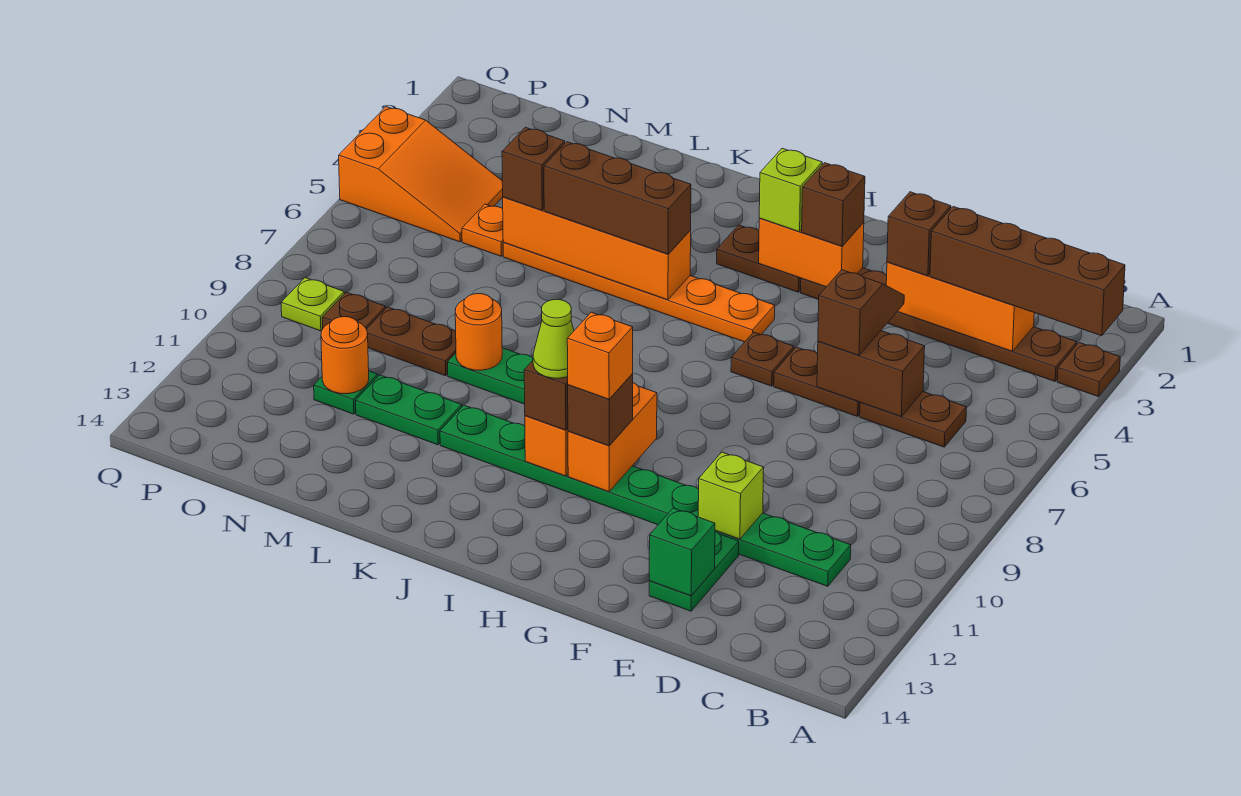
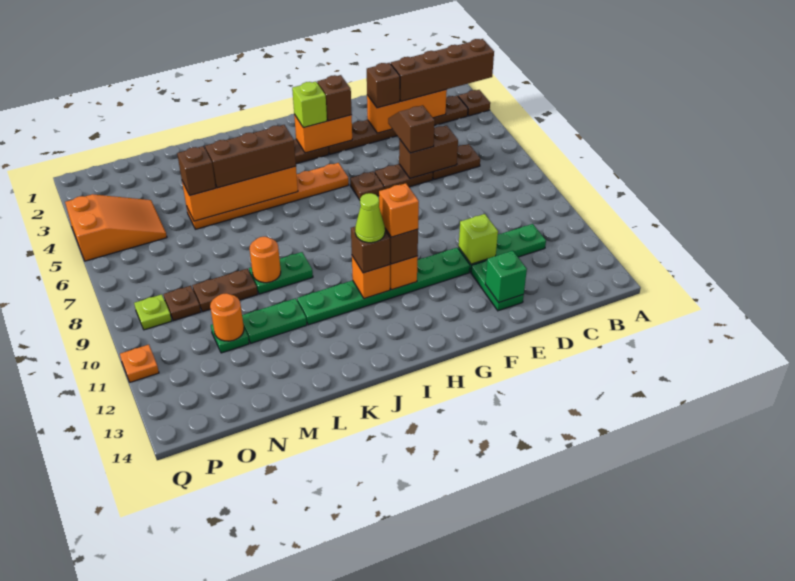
orange 1x1 plate [462,204,503,256] -> orange 1x1 plate moved to [120,345,159,382]

